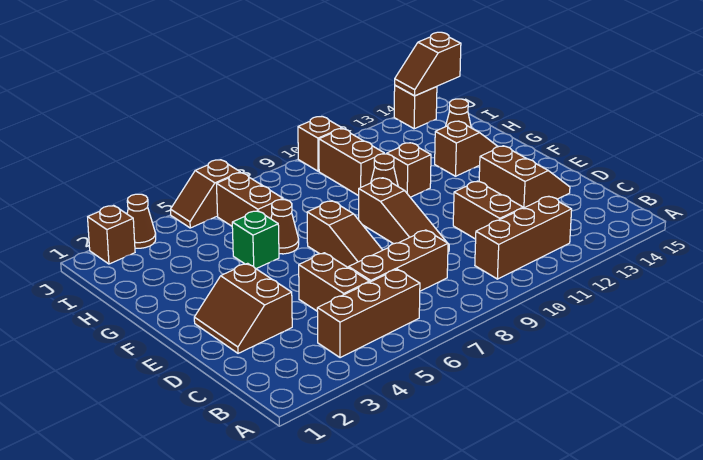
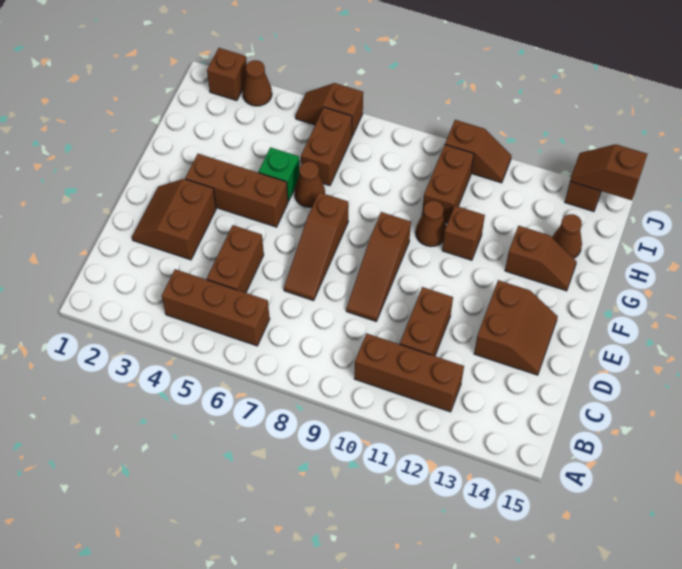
brown 1x3 brick [349,230,448,291] -> brown 1x3 brick moved to [185,154,288,227]

